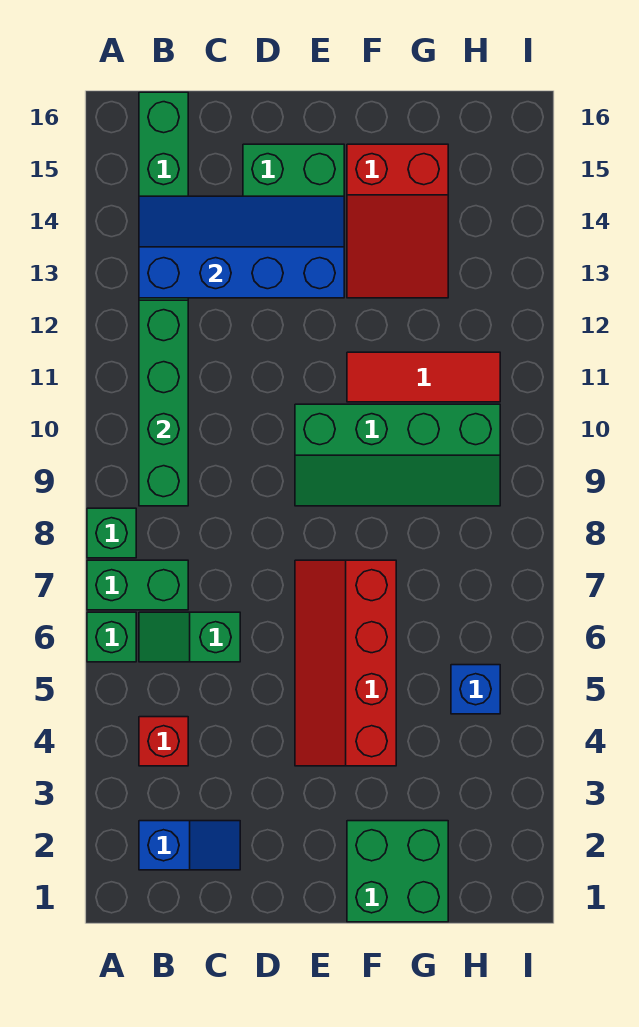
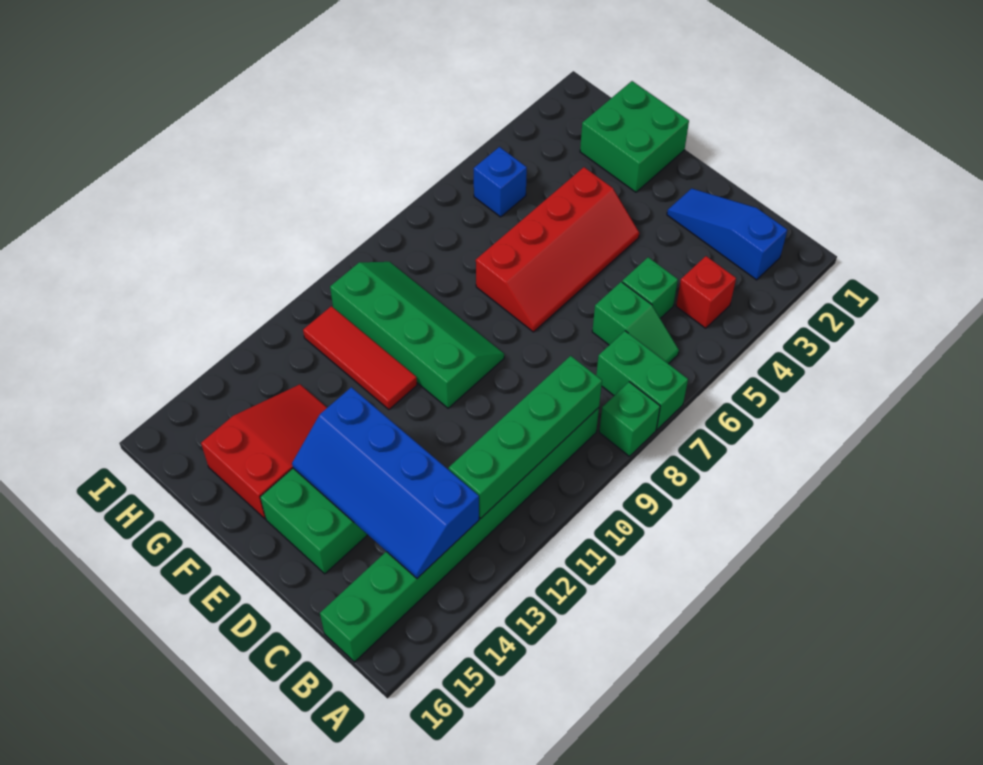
green 1x1 brick [87,612,136,662] -> green 1x1 brick moved to [622,257,678,318]
blue 1x2 slope [139,821,240,870] -> blue 1x3 slope [667,188,787,280]

